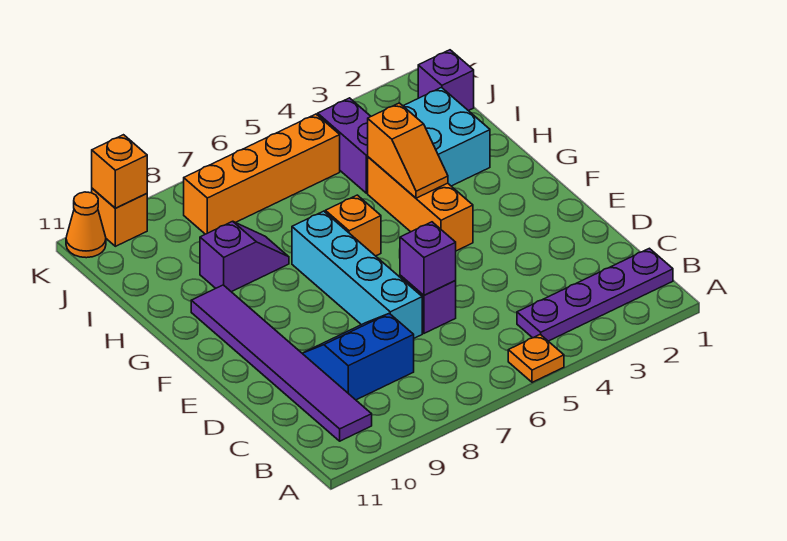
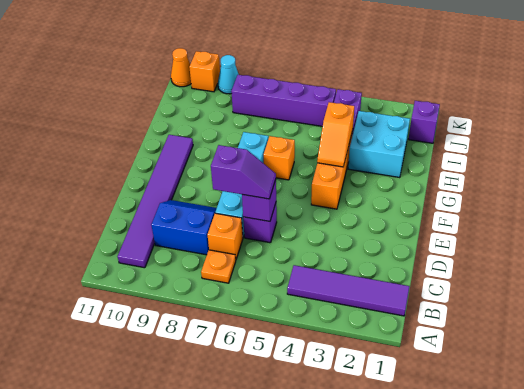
orange 1x1 plate [508,334,564,382] -> orange 1x1 plate moved to [201,250,236,283]
purple 1x4 plate [517,248,673,341] -> purple 1x4 tile [287,265,409,316]
purple 1x2 slope [200,221,289,292] -> purple 1x2 slope moved to [211,145,276,199]
orange 1x4 brick [184,114,340,234] -> purple 1x4 brick [231,75,336,126]
none -> cyan 1x1 cone [218,55,239,94]
orange 1x1 brick [92,135,147,208] -> orange 1x1 brick moved to [208,213,243,259]

